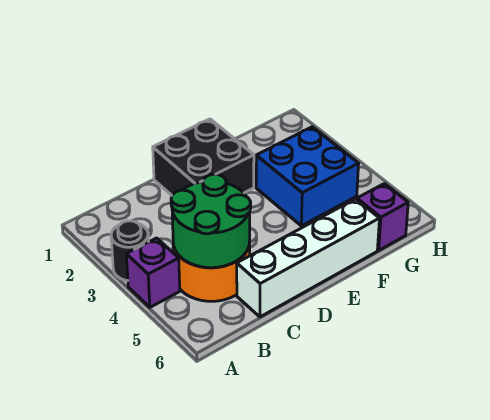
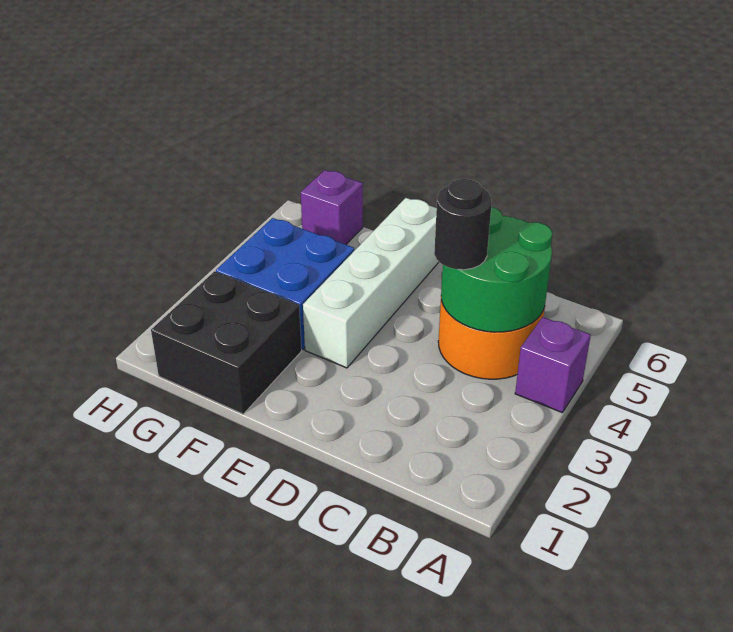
black 1x1 round brick [111,221,149,281] -> black 1x1 round brick moved to [434,179,492,270]
white 1x4 brick [237,199,380,317] -> white 1x4 brick turned to [303,198,439,368]
black 2x2 brick [153,119,254,195] -> black 2x2 brick moved to [151,271,302,414]

